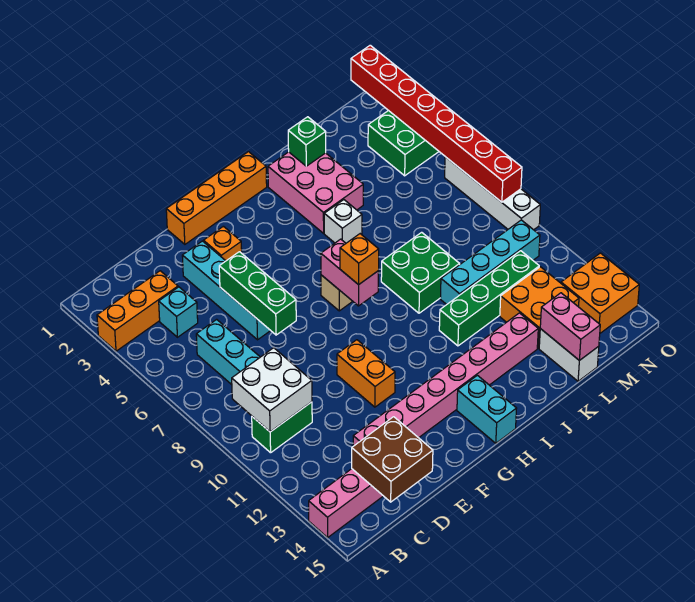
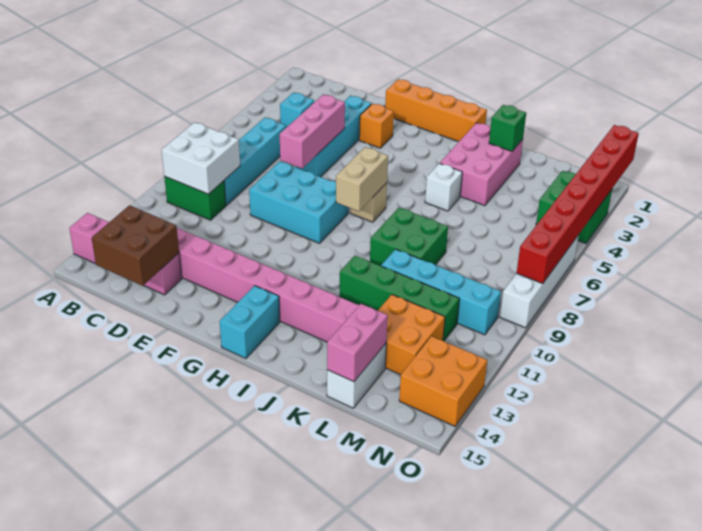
orange 1x3 brick [97,271,178,351] -> none
green 1x3 brick [219,252,296,335] -> pink 1x3 brick [280,94,345,168]
none -> cyan 2x3 brick [249,161,348,243]
orange 1x2 brick [337,340,395,407] -> none
pink 1x2 brick [321,239,379,306] -> tan 1x2 brick [336,147,388,211]
orange 1x1 brick [340,234,379,285] -> none

